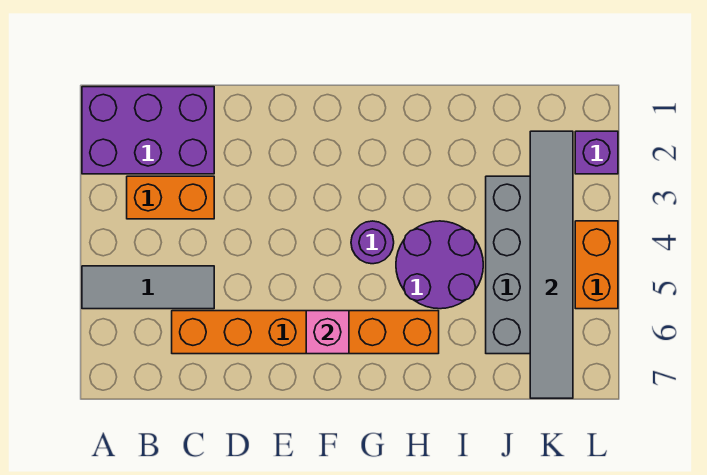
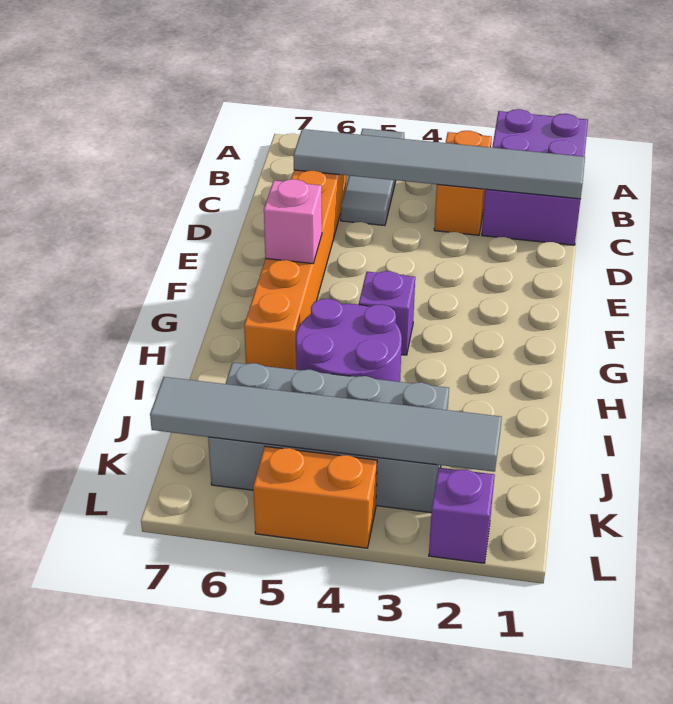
none -> grey 1x6 tile [293,129,585,199]
purple 1x1 round brick [351,221,394,264] -> purple 1x1 brick [359,271,415,355]

